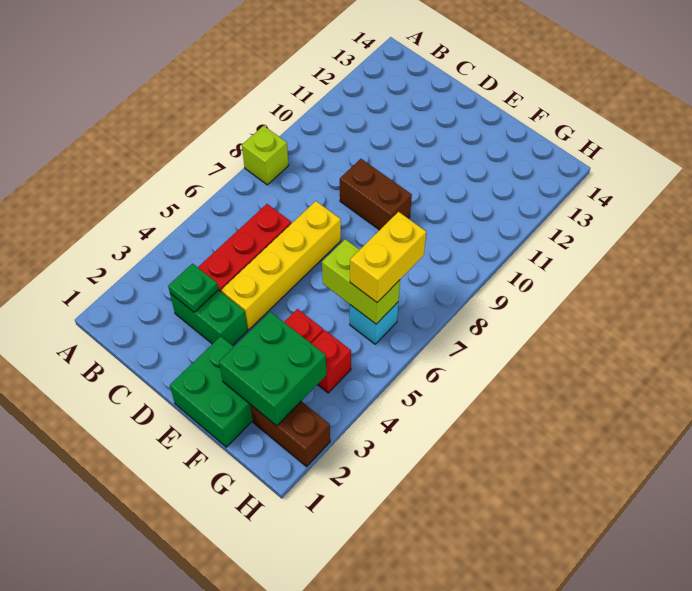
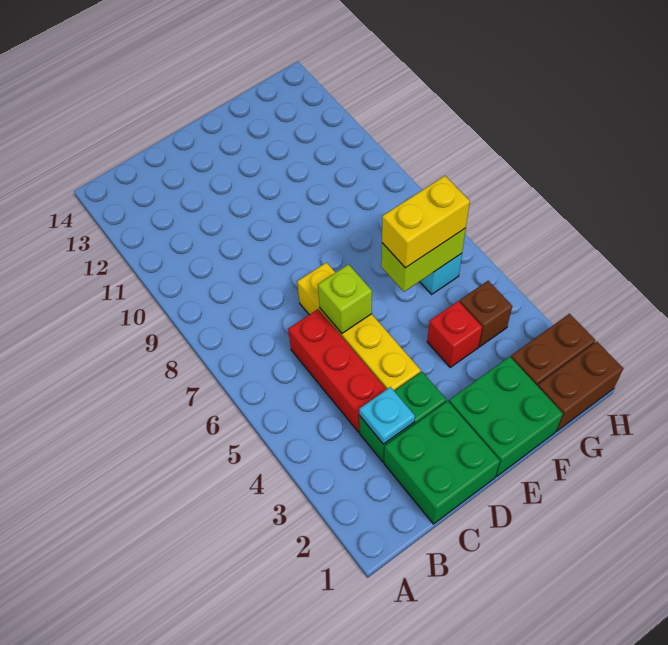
lime 1x1 brick [242,126,289,185] -> lime 1x1 brick moved to [318,264,372,333]
green 1x1 plate [168,264,218,312] -> cyan 1x1 plate [359,387,415,444]
brown 1x2 brick [340,159,412,230] -> brown 1x2 brick moved to [538,342,623,431]
green 2x2 brick [219,312,326,426] -> green 2x2 brick moved to [384,401,500,524]
red 1x1 brick [311,330,351,393] -> brown 1x1 brick [460,281,512,347]
yellow 1x2 brick [350,212,426,302] -> yellow 1x2 brick turned to [382,176,470,268]

